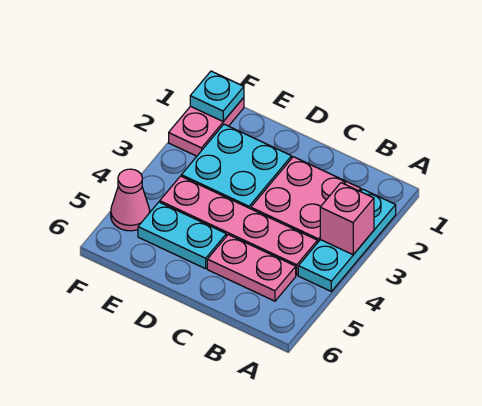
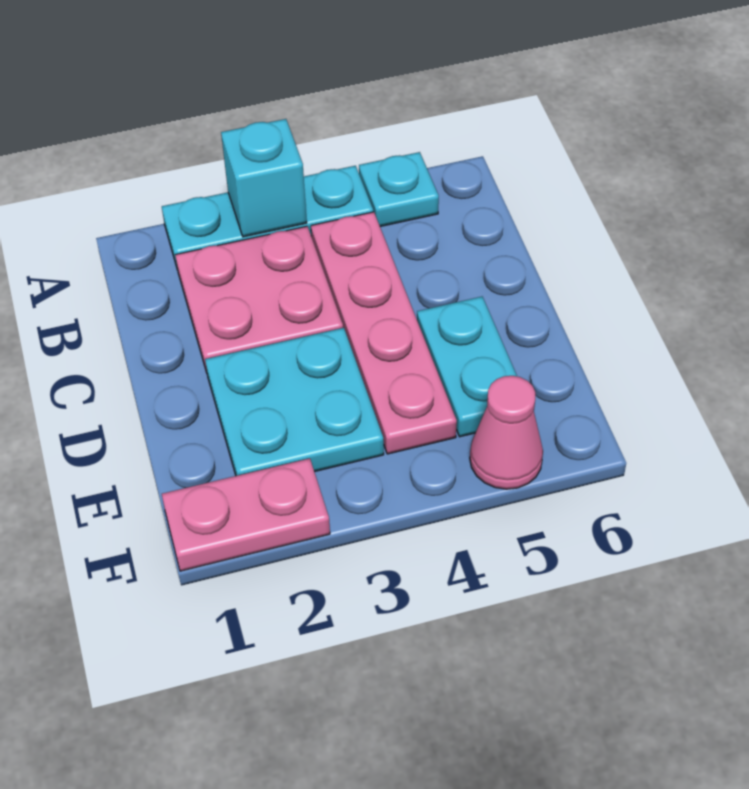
pink 1x1 brick [320,183,374,255] -> cyan 1x1 brick [221,119,307,237]
pink 1x2 plate [207,235,296,301] -> none
cyan 1x1 plate [190,71,244,121] -> cyan 1x1 plate moved to [359,152,439,227]

